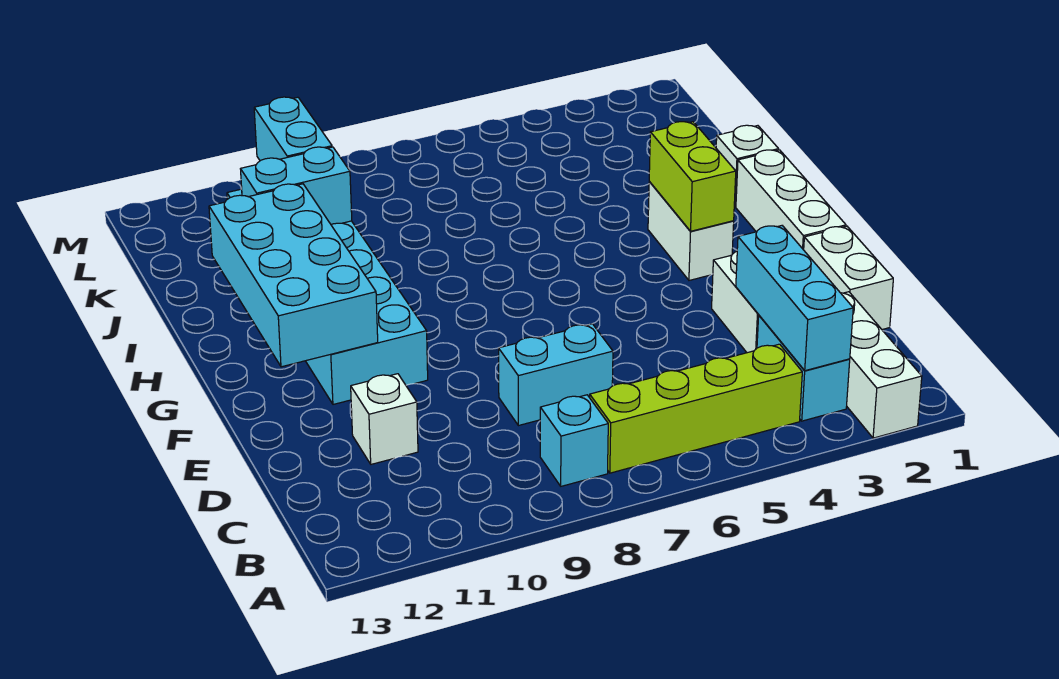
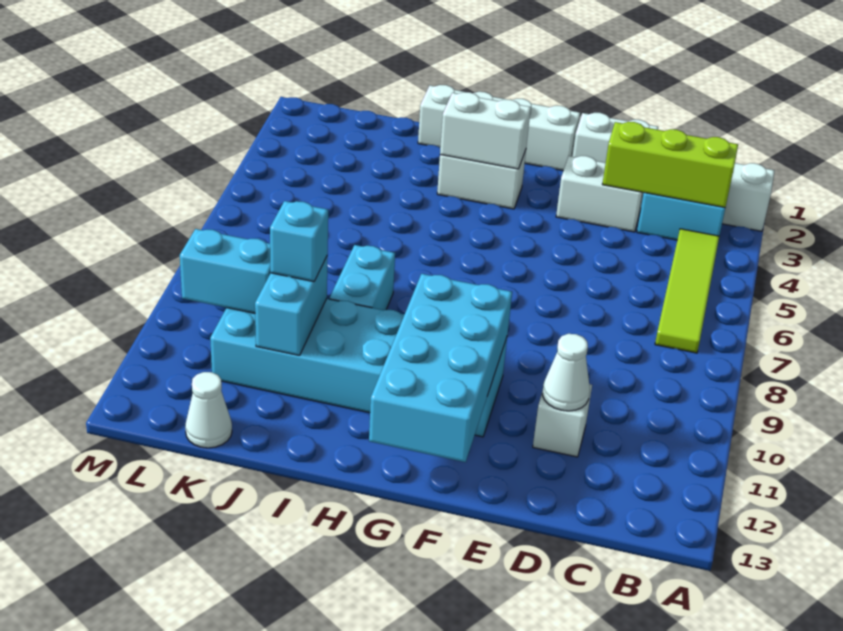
cyan 1x3 brick [736,226,853,371] -> lime 1x3 brick [602,122,738,208]
lime 1x4 brick [590,344,802,473] -> lime 1x4 tile [655,229,719,353]
cyan 1x1 brick [540,395,608,486] -> cyan 1x1 brick moved to [270,201,328,282]
cyan 1x2 brick [499,324,613,426] -> cyan 1x2 brick moved to [330,245,395,310]
none -> white 1x1 cone [542,334,590,411]
cyan 2x4 brick [209,184,378,367] -> cyan 2x4 brick turned to [369,274,512,462]
lime 1x2 brick [649,122,736,231] -> white 1x2 brick [440,92,531,169]
none -> white 1x1 cone [185,372,232,448]

